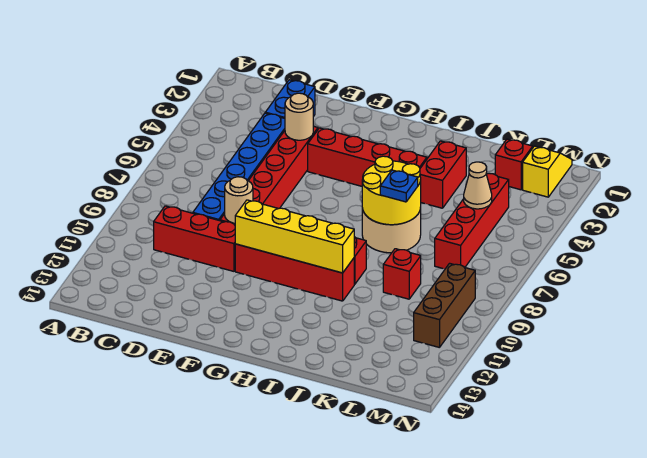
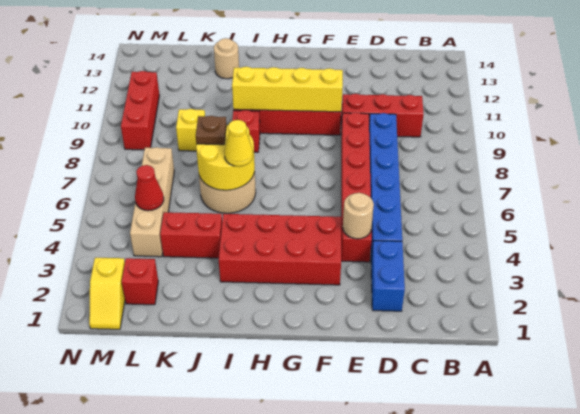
tan 1x1 round brick [225,177,253,223] -> tan 1x1 round brick moved to [214,38,239,79]
red 1x4 brick [308,128,427,186] -> red 2x4 brick [219,214,341,285]
none -> yellow 1x1 cone [224,120,253,166]
red 1x2 brick [420,141,466,208] -> red 1x2 brick turned to [160,212,222,258]
blue 1x1 plate [380,170,418,202] -> brown 1x1 plate [196,116,226,145]
red 1x1 brick [383,249,421,299] -> yellow 1x1 brick [176,109,205,151]
red 1x4 brick [435,173,509,269] -> tan 1x4 brick [130,147,174,257]
tan 1x1 cone [464,162,492,209] -> red 1x1 cone [135,165,164,211]
brown 1x3 brick [414,263,475,348] -> red 1x3 brick [121,71,159,150]

